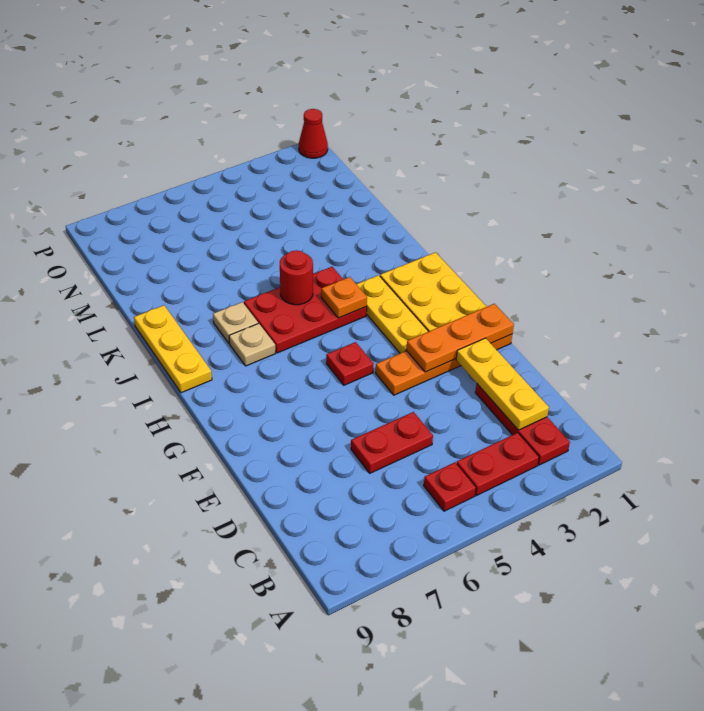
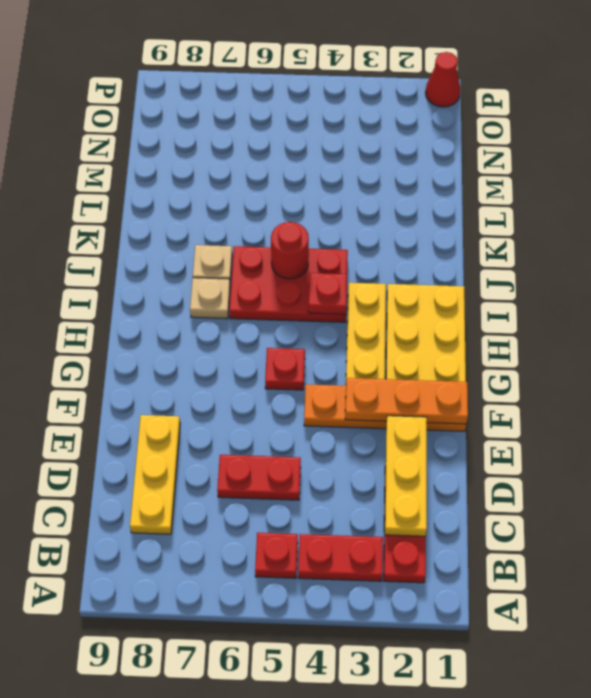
orange 1x1 plate [321,277,367,318] -> red 1x1 plate [308,273,347,314]
yellow 1x3 plate [134,305,212,393] -> yellow 1x3 plate moved to [130,415,180,534]

